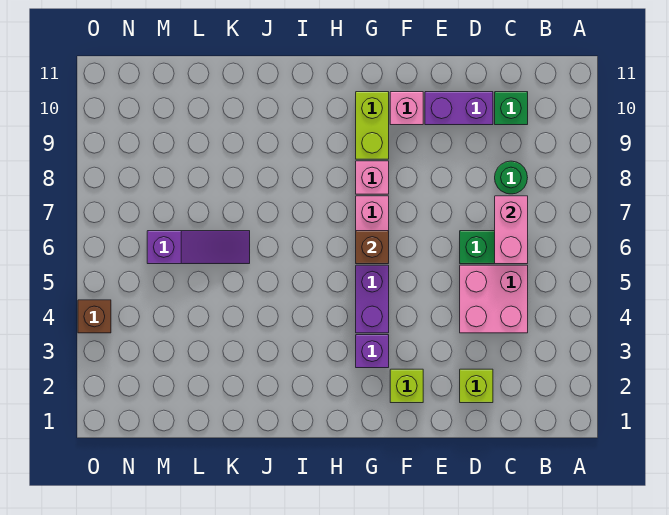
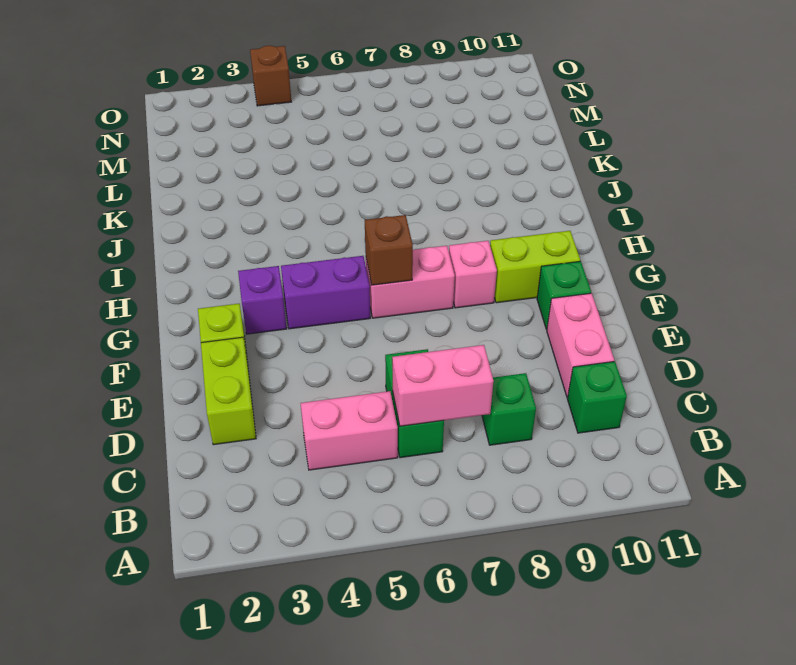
pink 2x2 brick [460,265,528,333] -> pink 1x2 brick [301,391,398,470]
green 1x1 round brick [495,161,528,194] -> green 1x1 brick [482,373,536,445]
lime 1x1 brick [460,369,493,403] -> lime 1x2 brick [201,337,256,445]
purple 1x2 brick [425,92,493,125] -> pink 1x2 brick [547,293,614,397]
pink 1x1 brick [390,92,423,125] -> green 1x1 brick [537,261,591,329]
purple 1x3 slope [147,231,250,264] -> none

